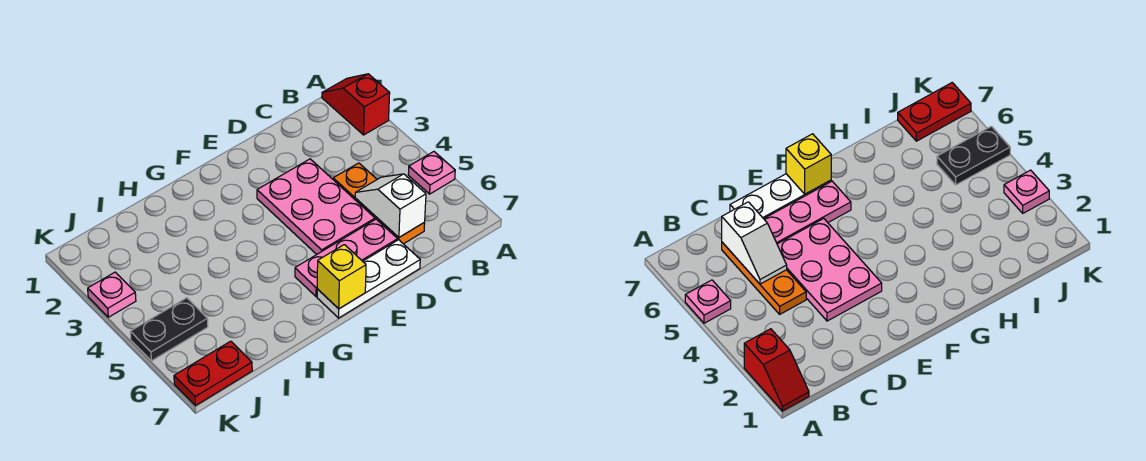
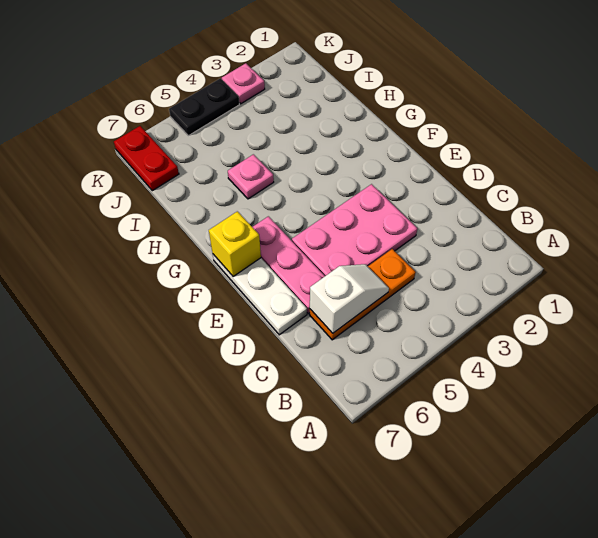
red 1x2 slope [322,74,390,135] -> none
pink 1x1 plate [408,152,455,194] -> pink 1x1 plate moved to [228,154,274,199]
black 1x2 plate [130,298,208,361] -> black 1x2 plate turned to [169,78,239,136]

